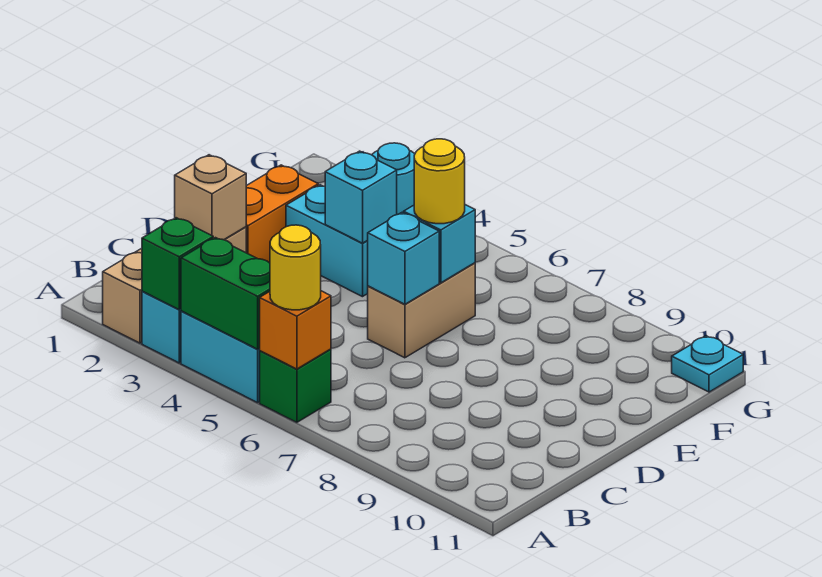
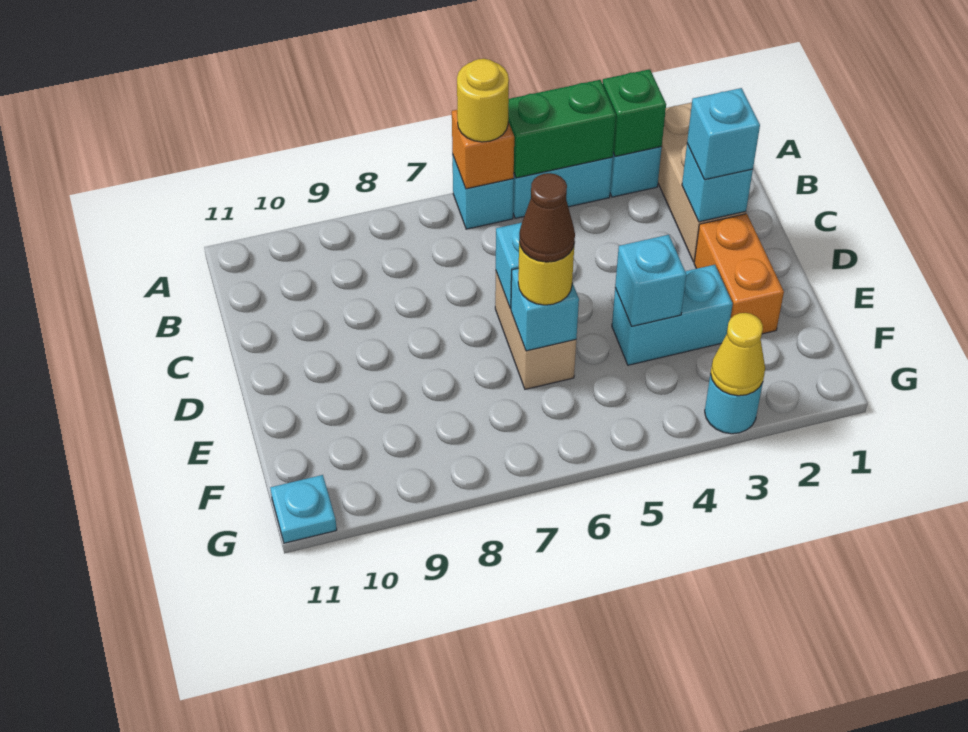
green 1x1 brick [260,349,331,422] -> cyan 1x1 brick [452,154,514,229]
tan 1x1 brick [175,155,246,240] -> cyan 1x1 brick [682,144,753,222]
none -> cyan 1x1 brick [687,88,760,180]
none -> brown 1x1 cone [519,173,575,262]
none -> yellow 1x1 cone [711,313,765,396]

